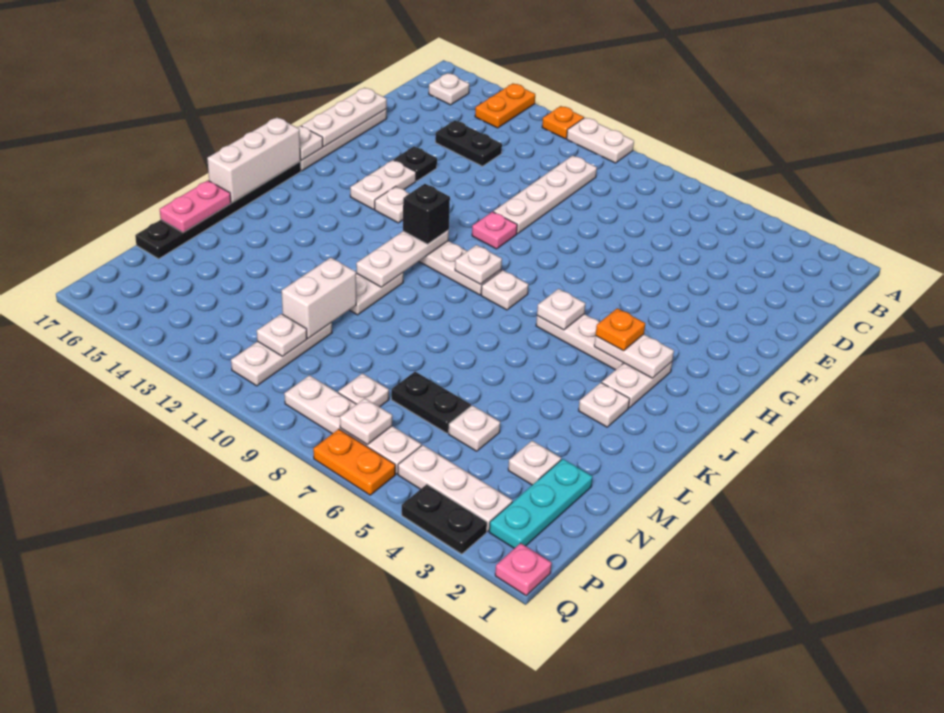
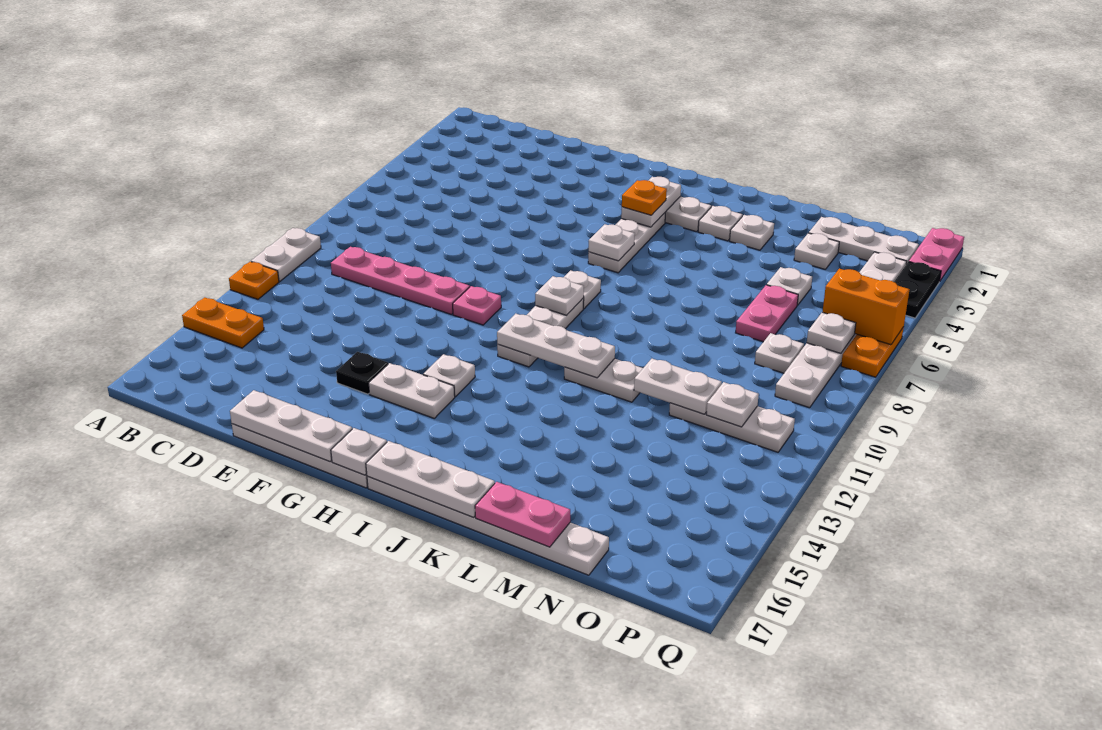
white 1x1 plate [429,73,469,105] -> white 1x1 plate moved to [730,215,774,250]
white 1x4 plate [493,156,597,234] -> pink 1x4 plate [331,247,470,315]
black 1x2 plate [435,120,502,166] -> none
black 1x1 brick [403,184,450,244] -> none
black 1x6 plate [135,162,301,259] -> white 1x6 plate [367,476,609,575]
white 1x3 brick [207,117,301,203] -> white 1x3 plate [366,441,495,517]
white 1x2 brick [282,258,356,338] -> white 1x2 plate [634,358,722,414]
cyan 1x3 plate [489,459,593,548] -> white 1x3 plate [809,217,919,264]
black 1x2 plate [391,372,471,433] -> pink 1x2 plate [736,285,798,342]
none -> orange 1x2 brick [823,269,910,345]
pink 1x1 plate [495,543,552,596] -> pink 1x2 plate [909,228,964,281]

